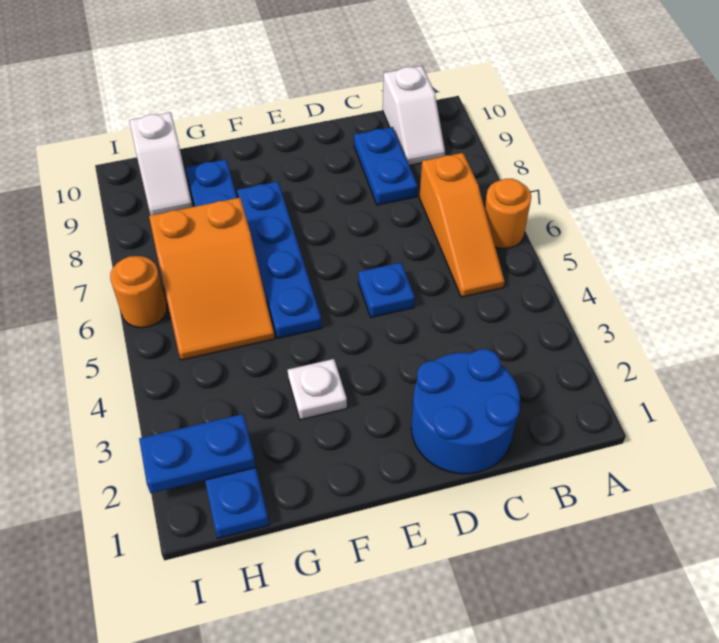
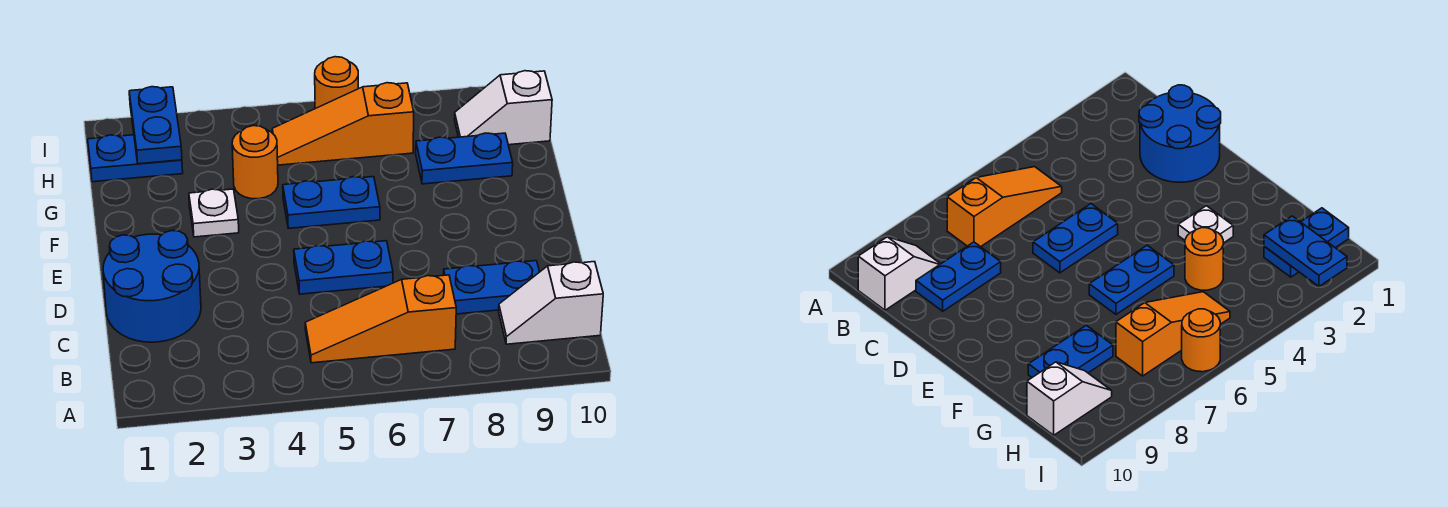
orange 1x1 round brick [485,179,531,249] -> orange 1x1 round brick moved to [232,126,278,199]
blue 1x1 plate [358,263,415,317] -> blue 1x2 plate [294,241,393,294]
blue 1x4 plate [237,182,322,339] -> blue 1x2 plate [283,177,380,228]
orange 2x3 slope [149,198,275,360] -> orange 1x3 slope [272,83,414,165]

